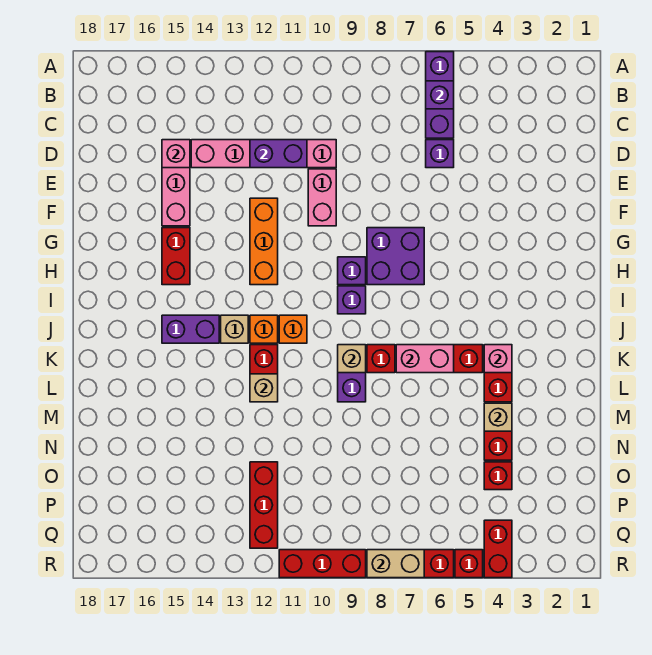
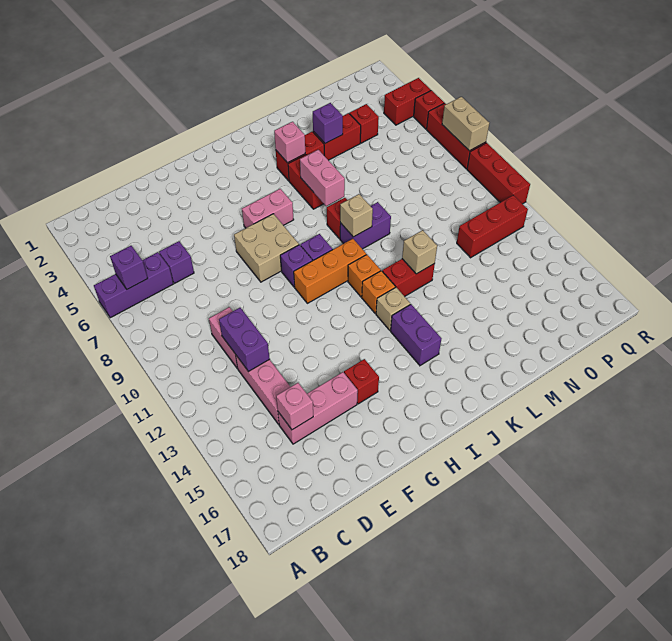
pink 1x2 brick [308,169,336,226] -> pink 1x2 brick moved to [242,189,294,228]
orange 1x3 brick [250,198,278,285] -> orange 1x3 brick moved to [294,239,366,303]
purple 2x2 brick [367,228,424,285] -> tan 2x2 brick [234,214,299,282]
red 1x2 brick [162,228,190,285] -> red 1x1 brick [344,359,379,404]
tan 1x1 brick [484,403,512,431] -> purple 1x1 brick [313,103,343,143]

